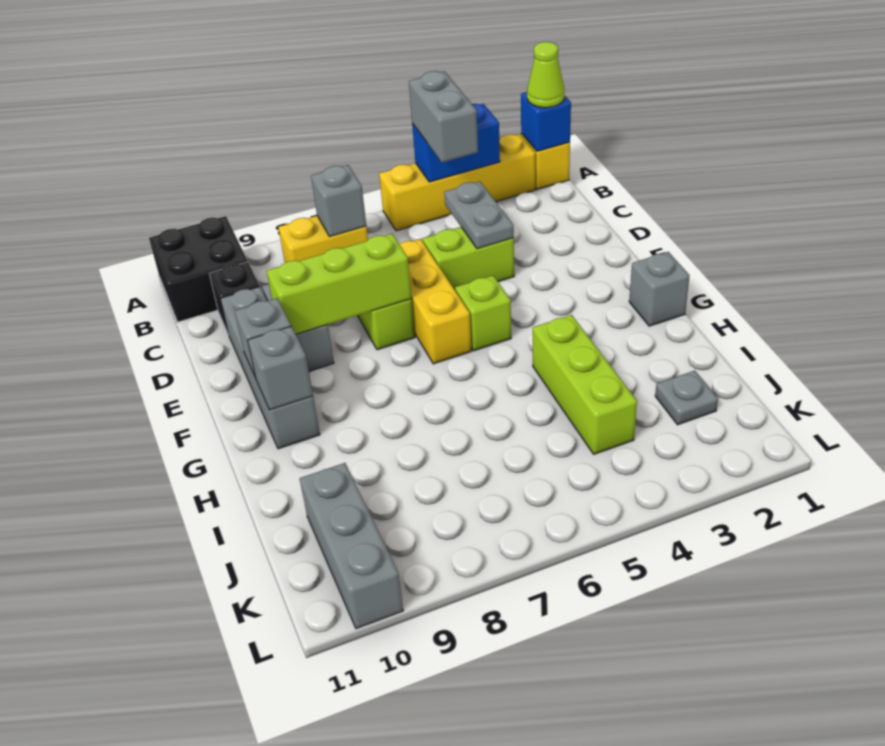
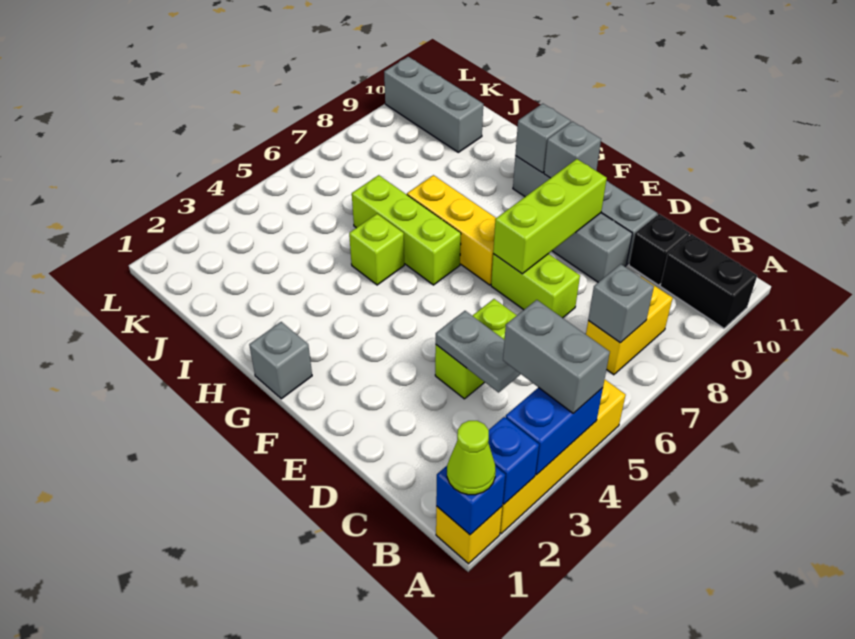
none -> blue 1x1 brick [488,417,539,504]
black 2x2 brick [149,216,248,322] -> black 1x2 brick [660,234,757,328]
yellow 1x3 brick [399,239,472,364] -> yellow 1x3 brick moved to [407,175,496,285]
lime 1x1 brick [455,276,511,351] -> lime 1x1 brick moved to [349,214,404,285]
lime 1x3 brick [533,315,637,454] -> lime 1x3 brick moved to [352,175,461,285]
grey 1x1 plate [655,371,718,425] -> none

